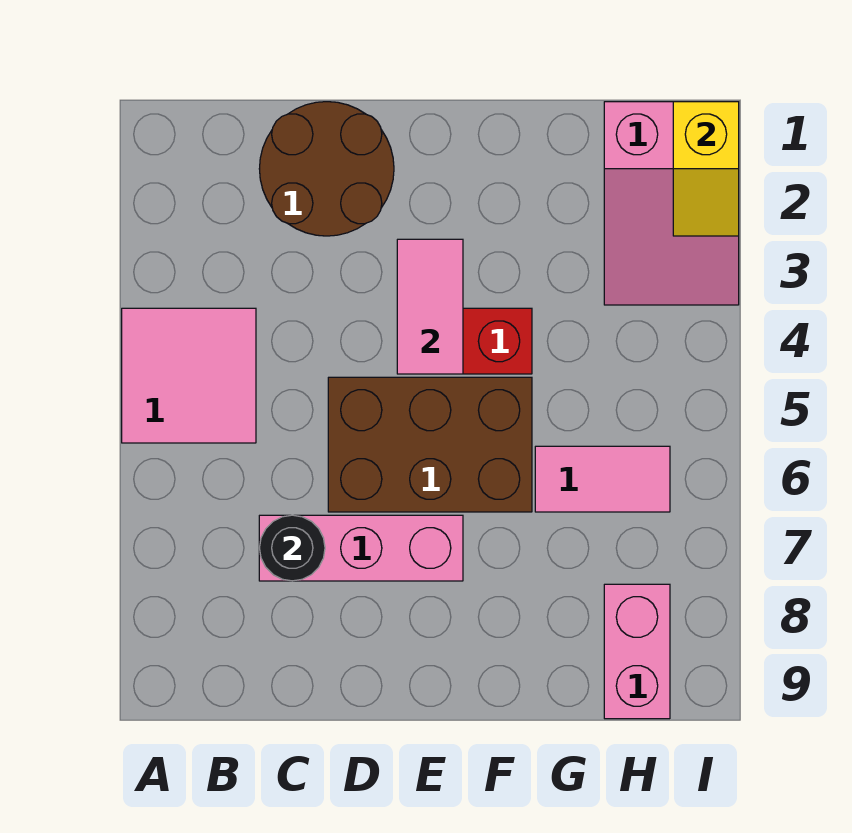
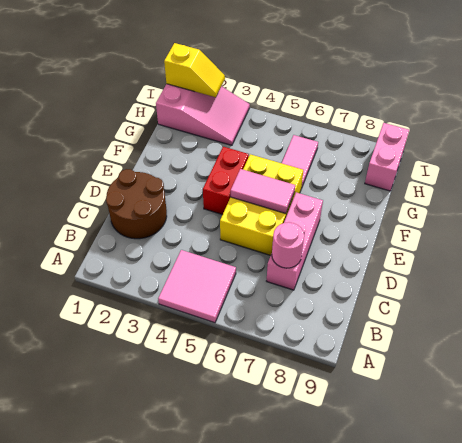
black 1x1 round brick [259,515,325,581] -> pink 1x1 round brick [272,222,304,268]
brown 2x3 brick [328,377,532,512] -> yellow 2x3 brick [220,154,303,255]
pink 1x2 tile [397,239,463,374] -> pink 1x2 tile moved to [231,169,295,214]
pink 1x2 brick [604,584,670,719] -> pink 1x2 brick turned to [365,123,409,191]

